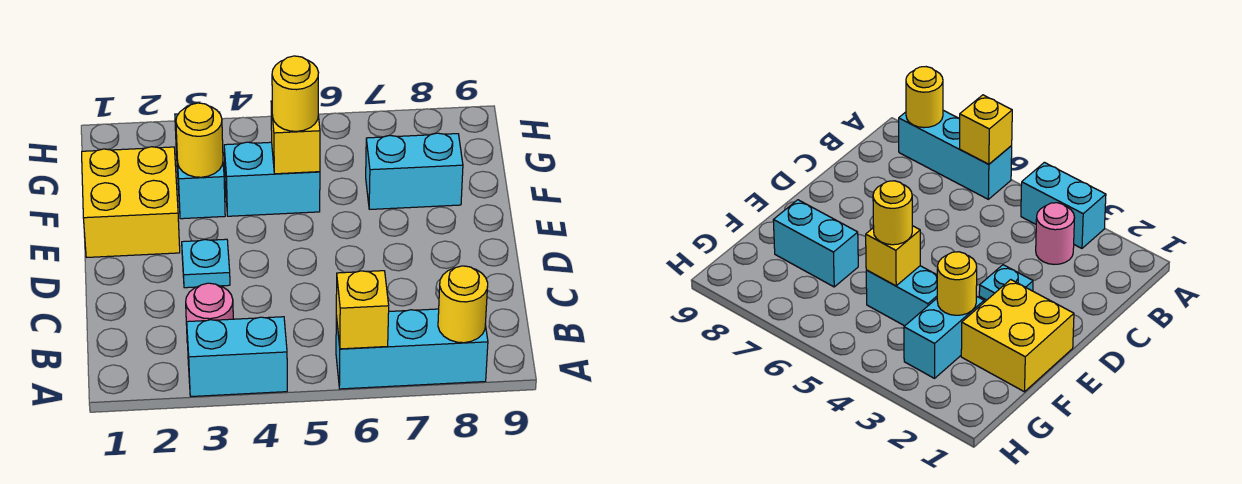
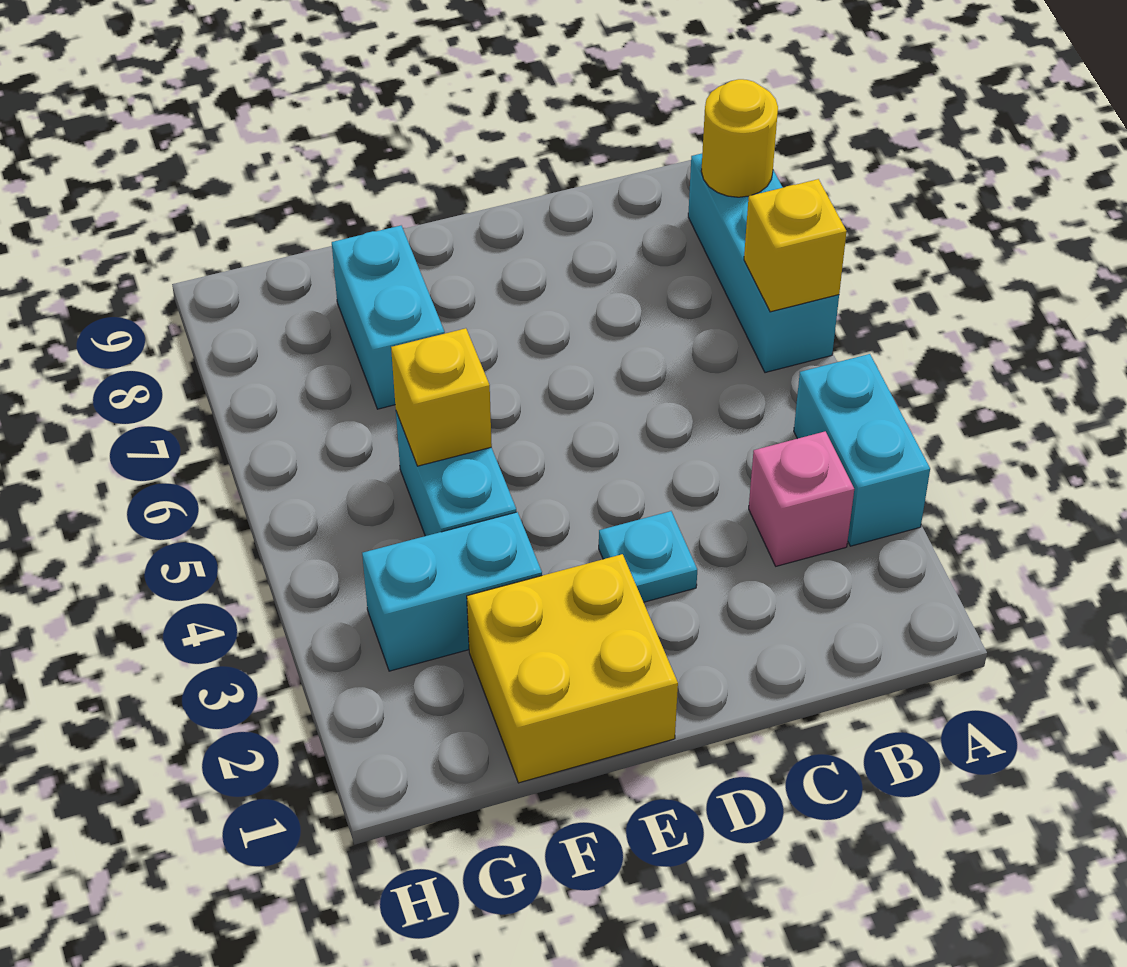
pink 1x1 round brick [186,283,233,325] -> pink 1x1 brick [749,431,854,566]
yellow 1x1 round brick [176,103,223,177] -> none
yellow 1x1 round brick [272,56,318,131] -> none

